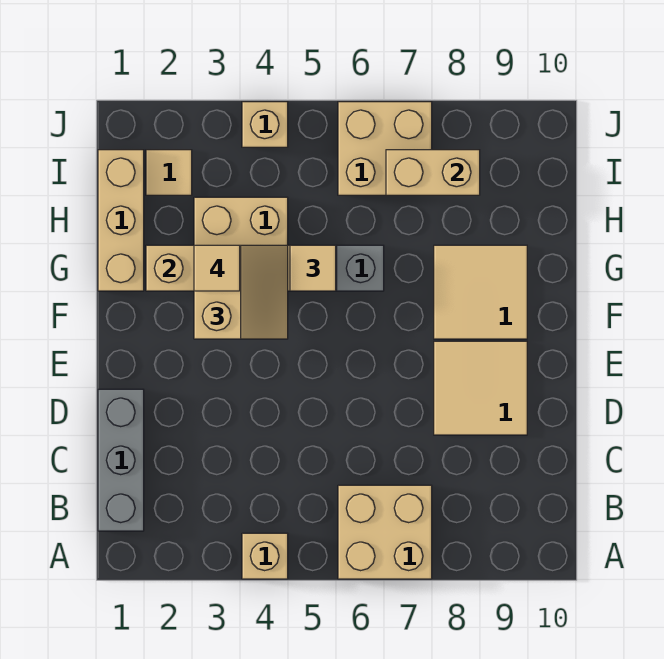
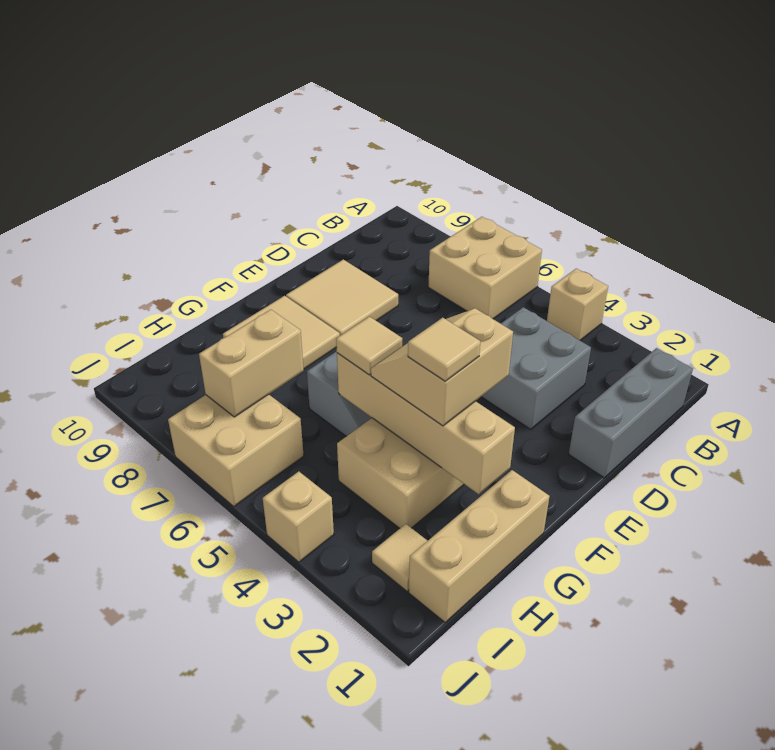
none -> grey 2x2 brick [481,307,591,429]
tan 1x2 brick [386,150,480,195] -> tan 1x2 brick turned to [199,309,304,417]

